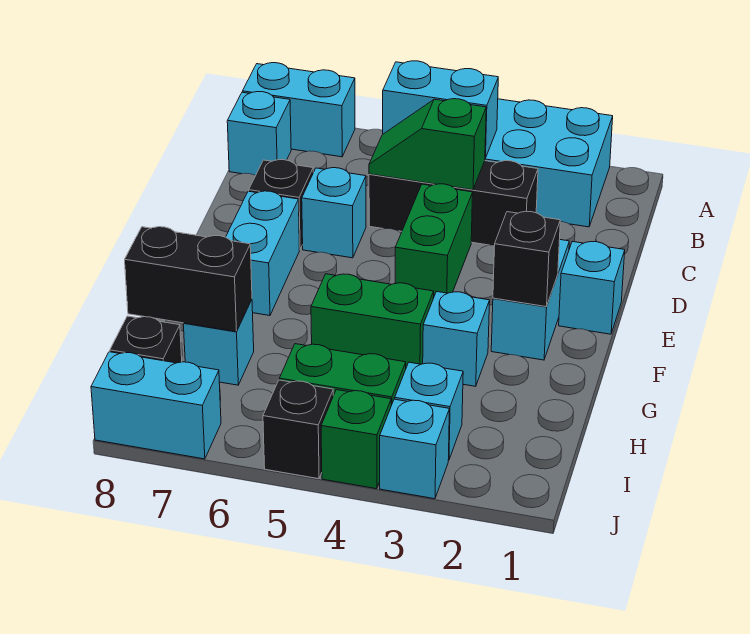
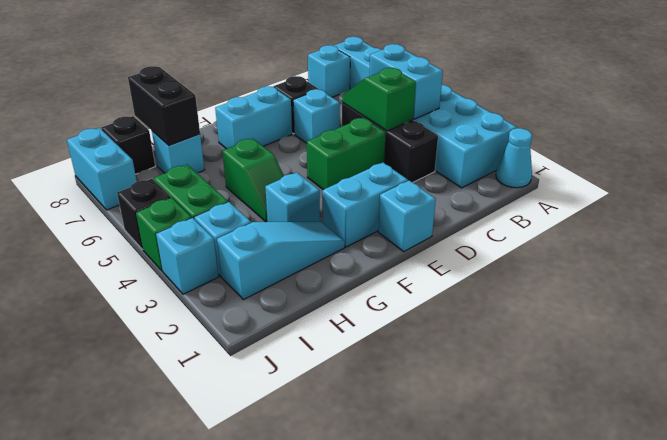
none -> cyan 1x1 cone [496,128,532,188]
black 1x1 brick [493,211,560,307] -> none
none -> cyan 1x3 slope [217,222,345,300]
green 1x2 brick [311,274,434,367] -> green 1x2 slope [222,138,284,222]

